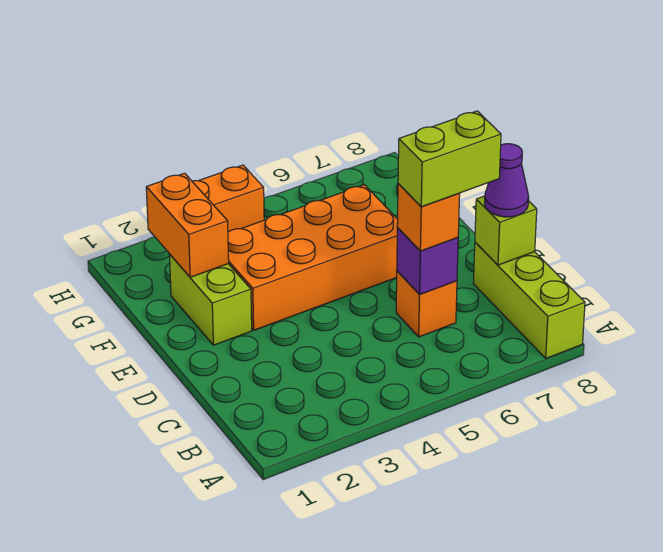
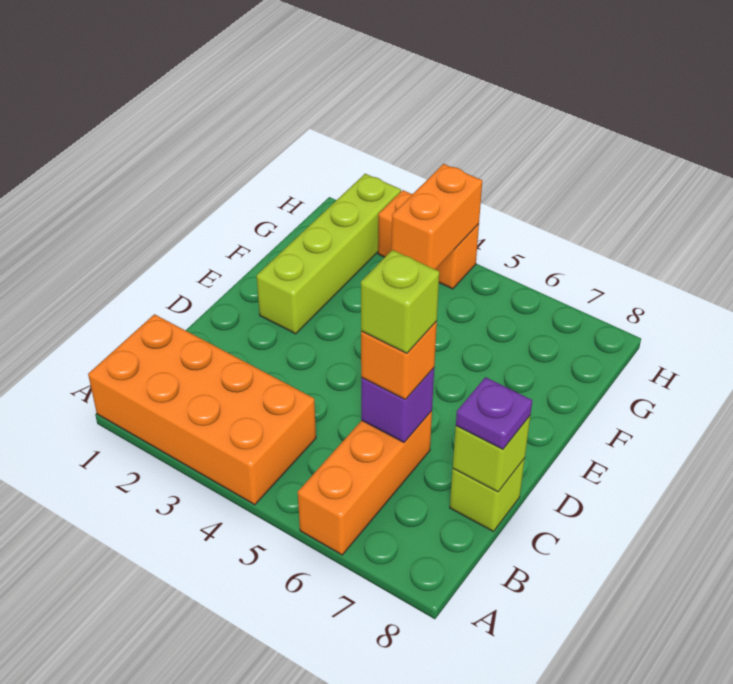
lime 1x3 brick [473,242,585,358] -> lime 1x1 brick [450,458,525,532]
orange 1x1 brick [396,271,457,337] -> orange 1x3 brick [298,411,432,555]
lime 1x2 brick [398,111,501,207] -> lime 1x1 brick [361,250,439,353]
purple 1x1 cone [485,144,529,217] -> purple 1x1 plate [456,377,532,450]
lime 1x2 brick [170,255,252,345] -> lime 1x4 brick [257,174,401,334]
orange 2x4 brick [228,185,398,330] -> orange 2x4 brick moved to [88,314,316,505]
orange 1x2 brick [146,173,229,277] -> orange 1x2 brick moved to [391,164,482,269]

